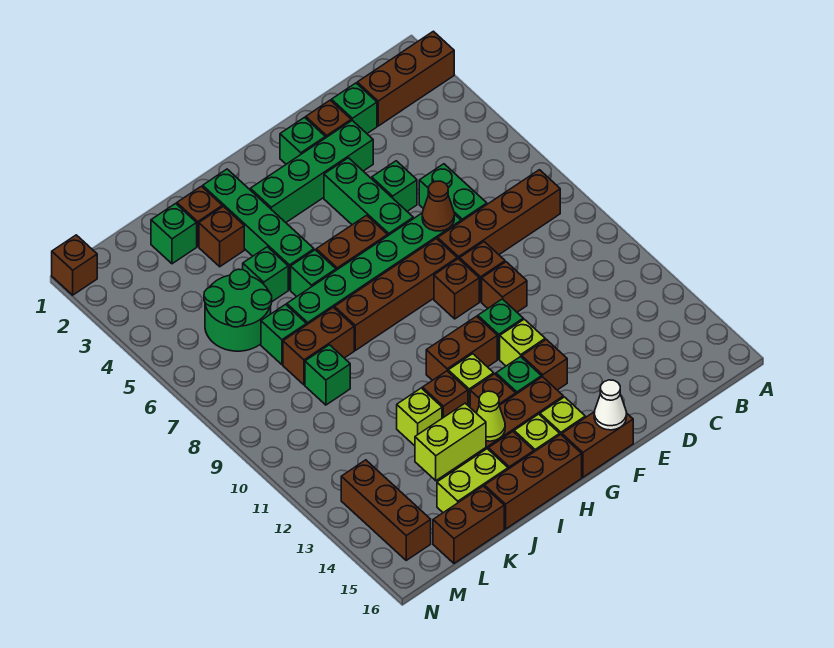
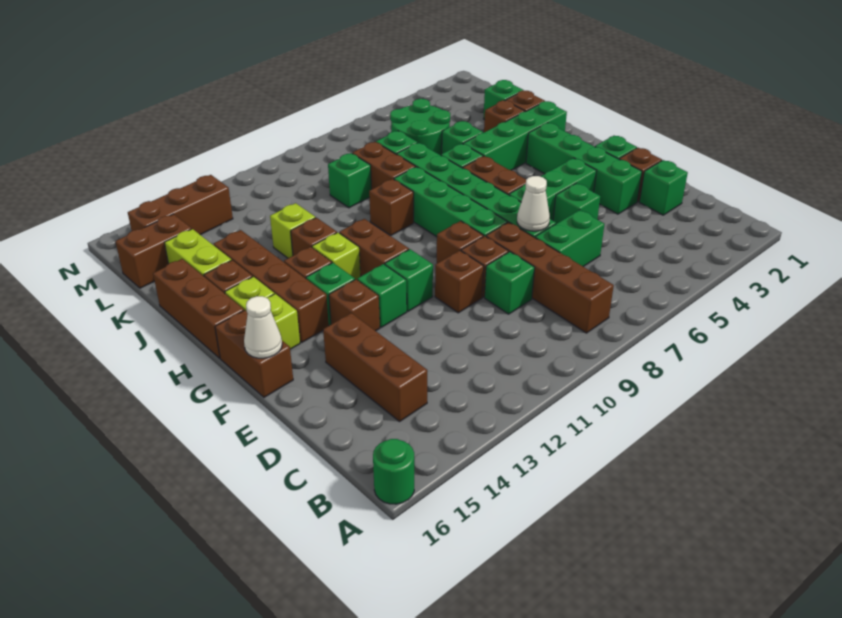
brown 1x3 brick [357,31,454,126] -> brown 1x3 brick moved to [323,313,427,422]
none -> green 1x1 round brick [373,439,414,504]
none -> green 1x1 brick [485,252,535,314]
brown 1x1 cone [422,181,454,231] -> white 1x1 cone [517,176,550,231]
brown 1x4 brick [335,239,457,350] -> green 1x4 brick [394,167,508,237]
lime 1x1 brick [500,319,545,366] -> green 1x1 brick [357,264,407,328]
lime 1x1 cone [477,391,505,441] -> none
lime 1x2 brick [415,403,486,481] -> none
brown 1x2 brick [433,486,504,563] -> brown 1x2 brick turned to [115,214,192,288]
brown 1x1 brick [52,235,97,295] -> brown 1x1 brick moved to [369,179,414,236]

